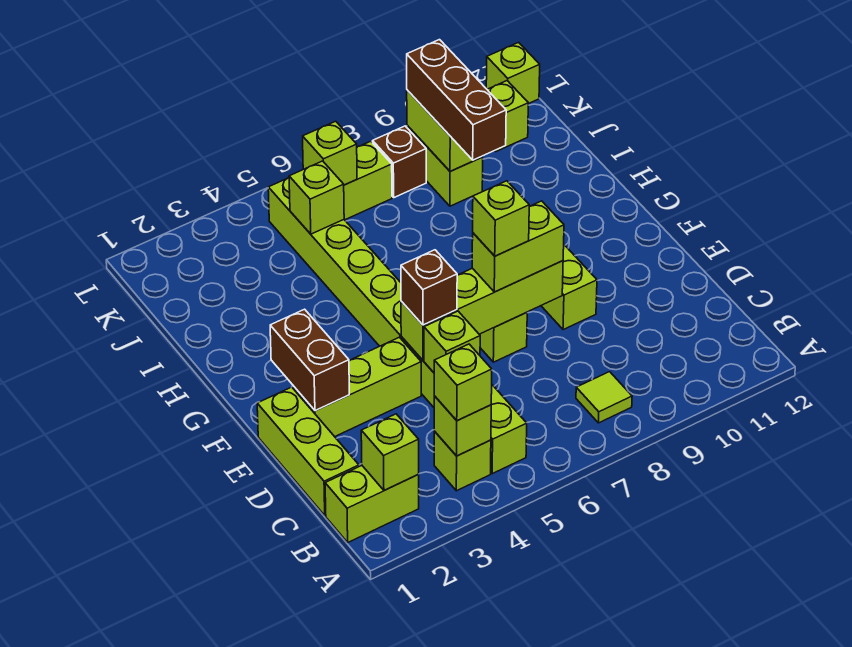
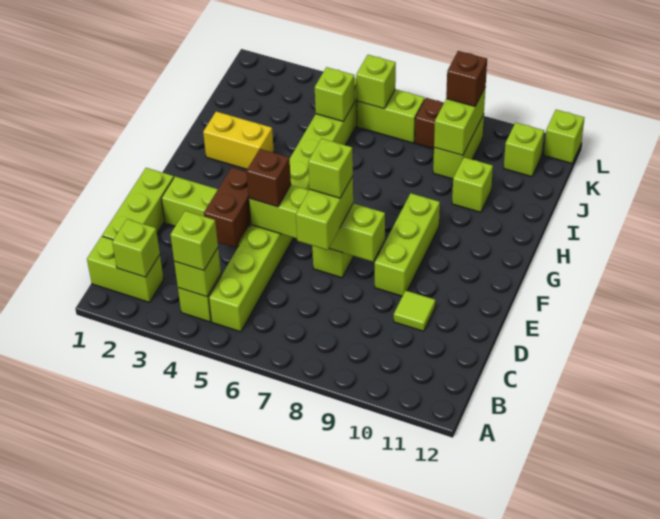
lime 1x1 tile [576,372,632,423] -> lime 1x1 tile moved to [394,291,435,331]
lime 1x1 brick [424,311,480,372] -> lime 1x1 brick moved to [452,157,493,212]
brown 1x2 brick [270,309,349,411] -> brown 1x2 brick moved to [204,167,251,248]
lime 1x2 brick [472,201,564,292] -> lime 1x2 brick turned to [296,177,353,250]
none -> yellow 1x2 brick [203,112,274,169]
brown 1x3 brick [407,40,506,160] -> brown 1x1 brick [446,51,487,106]

